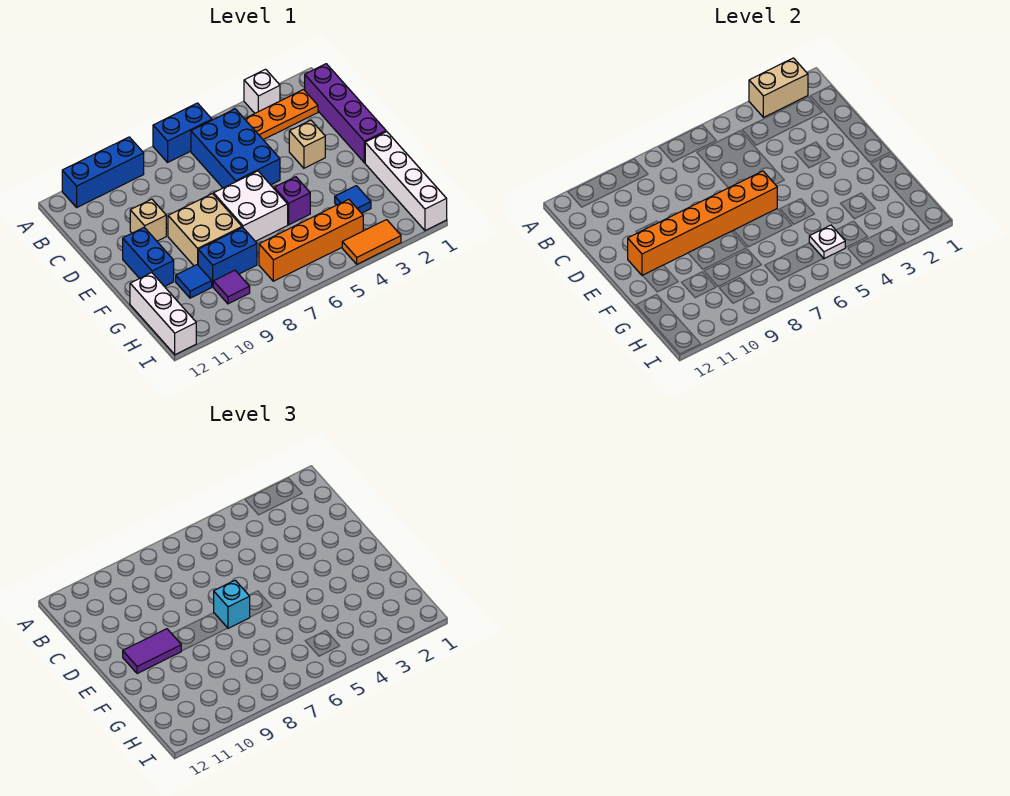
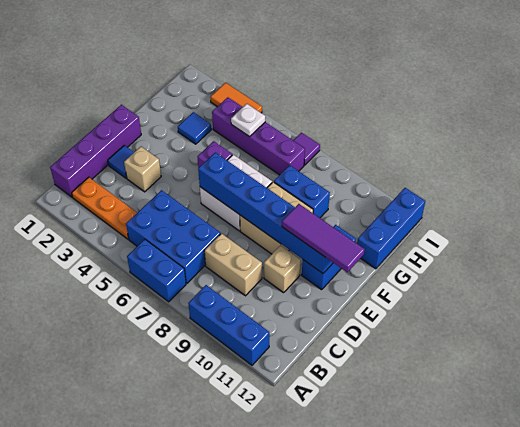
tan 1x2 brick [749,58,808,117] -> tan 1x2 brick moved to [204,234,262,296]
white 1x1 brick [244,69,280,113] -> none
blue 2x3 brick [191,109,280,188] -> blue 2x3 brick turned to [126,190,221,283]
orange 1x6 brick [628,171,777,276] -> blue 1x6 brick [198,153,333,273]
cyan 1x1 brick [214,580,250,628] -> none
purple 1x2 tile [123,629,181,674] -> purple 1x3 tile [282,204,365,272]
white 1x4 brick [365,132,447,231] -> none
blue 1x1 tile [176,265,212,298] -> blue 1x1 tile moved to [108,145,134,178]
white 1x3 brick [130,273,196,355] -> blue 1x3 brick [357,188,425,269]
orange 1x4 brick [259,199,363,281] -> purple 1x4 brick [212,97,305,175]
purple 1x1 tile [213,270,250,304] -> purple 1x1 tile moved to [293,133,320,165]

